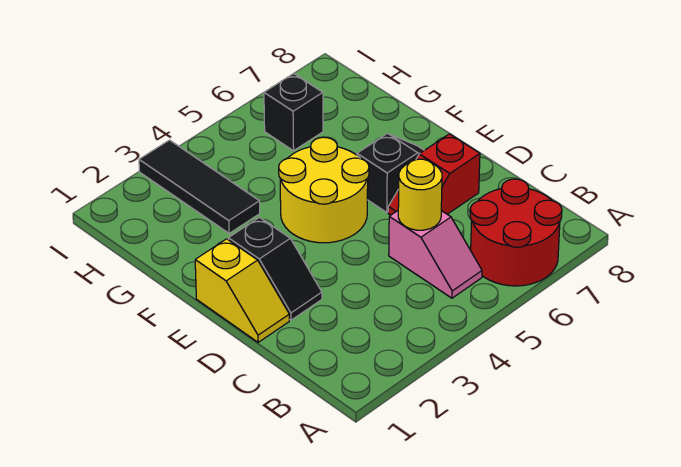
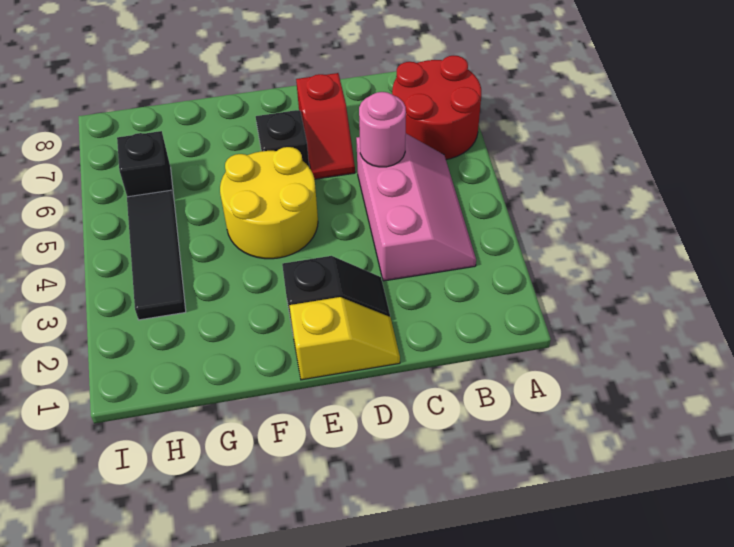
pink 1x2 slope [389,211,482,298] -> pink 2x3 slope [356,134,476,281]
yellow 1x1 round brick [398,159,442,230] -> pink 1x1 round brick [359,92,406,167]
black 1x3 tile [139,140,260,233] -> black 1x3 tile turned to [127,190,186,320]

